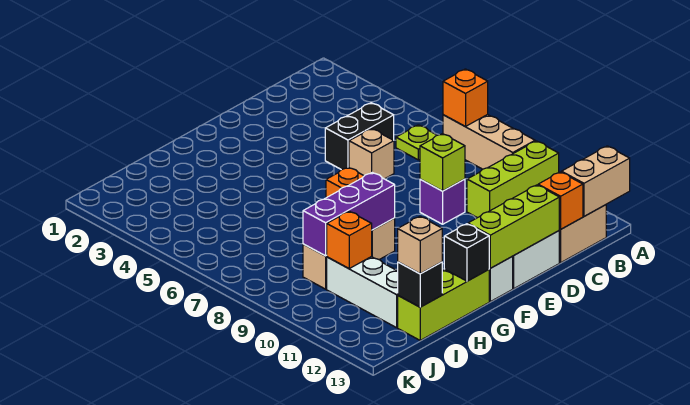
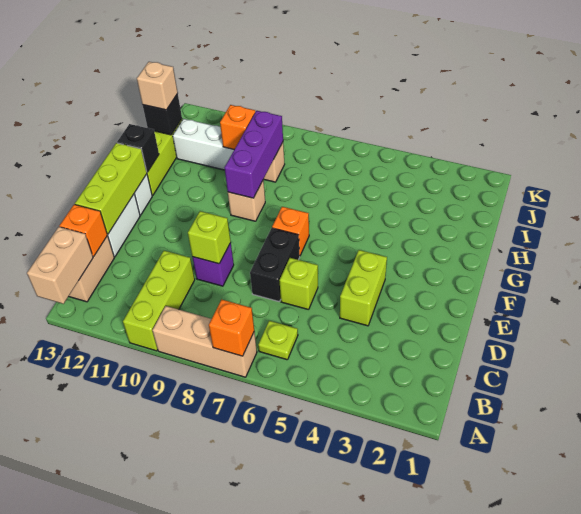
black 1x2 brick [325,103,394,170] -> black 1x2 brick moved to [250,228,300,302]
none -> lime 1x2 brick [340,250,387,326]
tan 1x1 brick [349,129,394,179] -> lime 1x1 brick [279,258,318,310]

